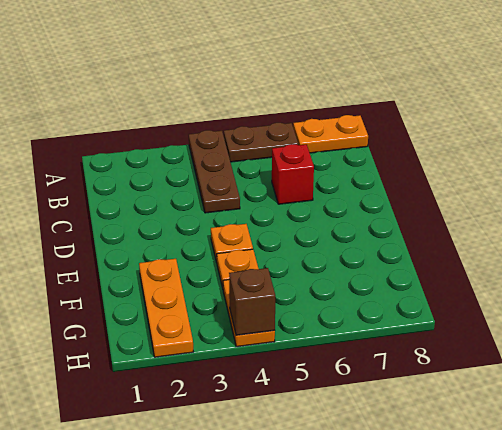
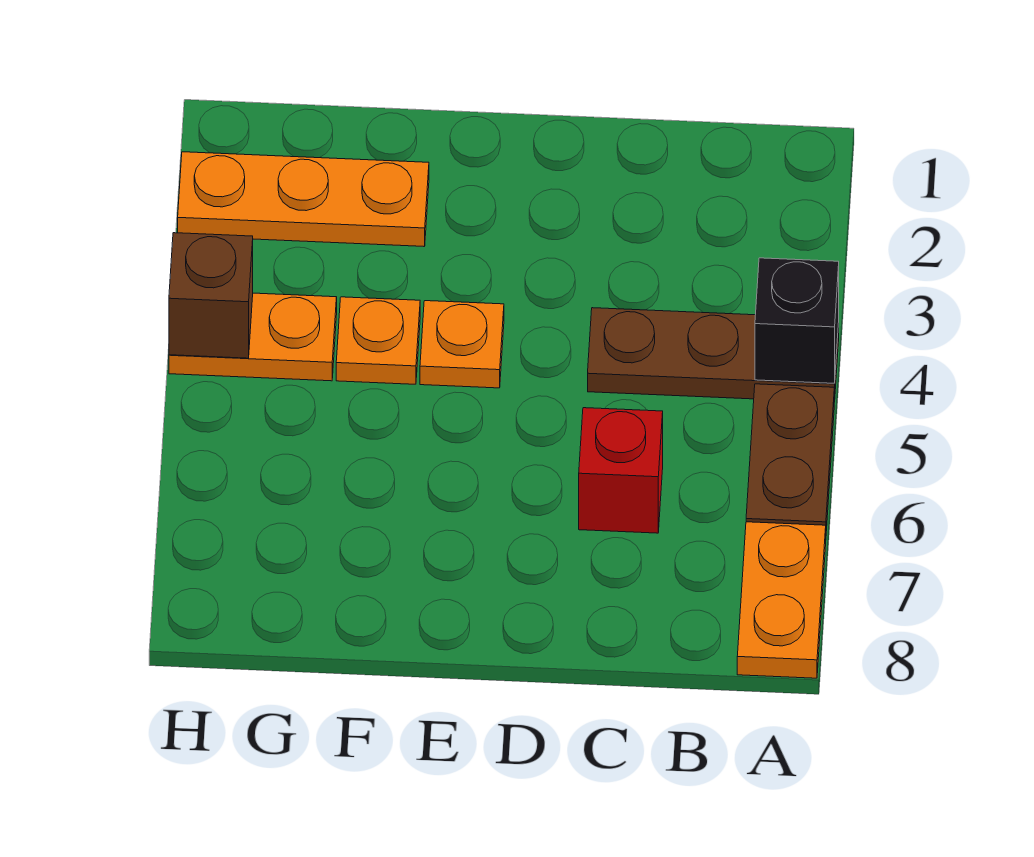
none -> black 1x1 brick [755,258,839,383]

